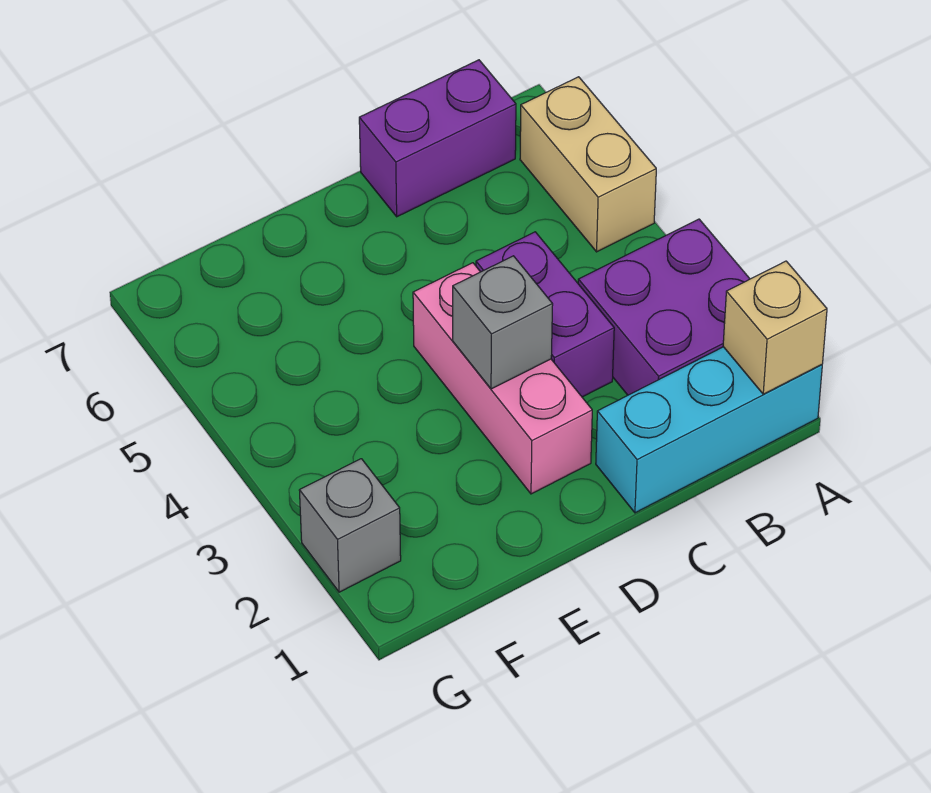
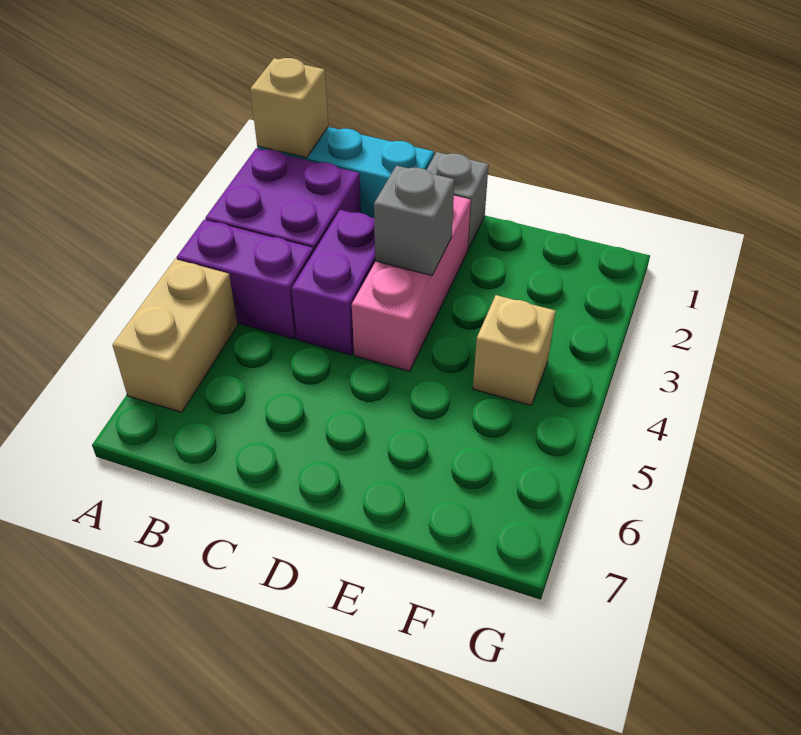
purple 1x2 brick [359,60,516,217] -> purple 1x2 brick moved to [176,220,314,339]
none -> tan 1x1 brick [473,295,556,405]
grey 1x1 brick [299,459,401,592] -> grey 1x1 brick moved to [427,152,489,249]

